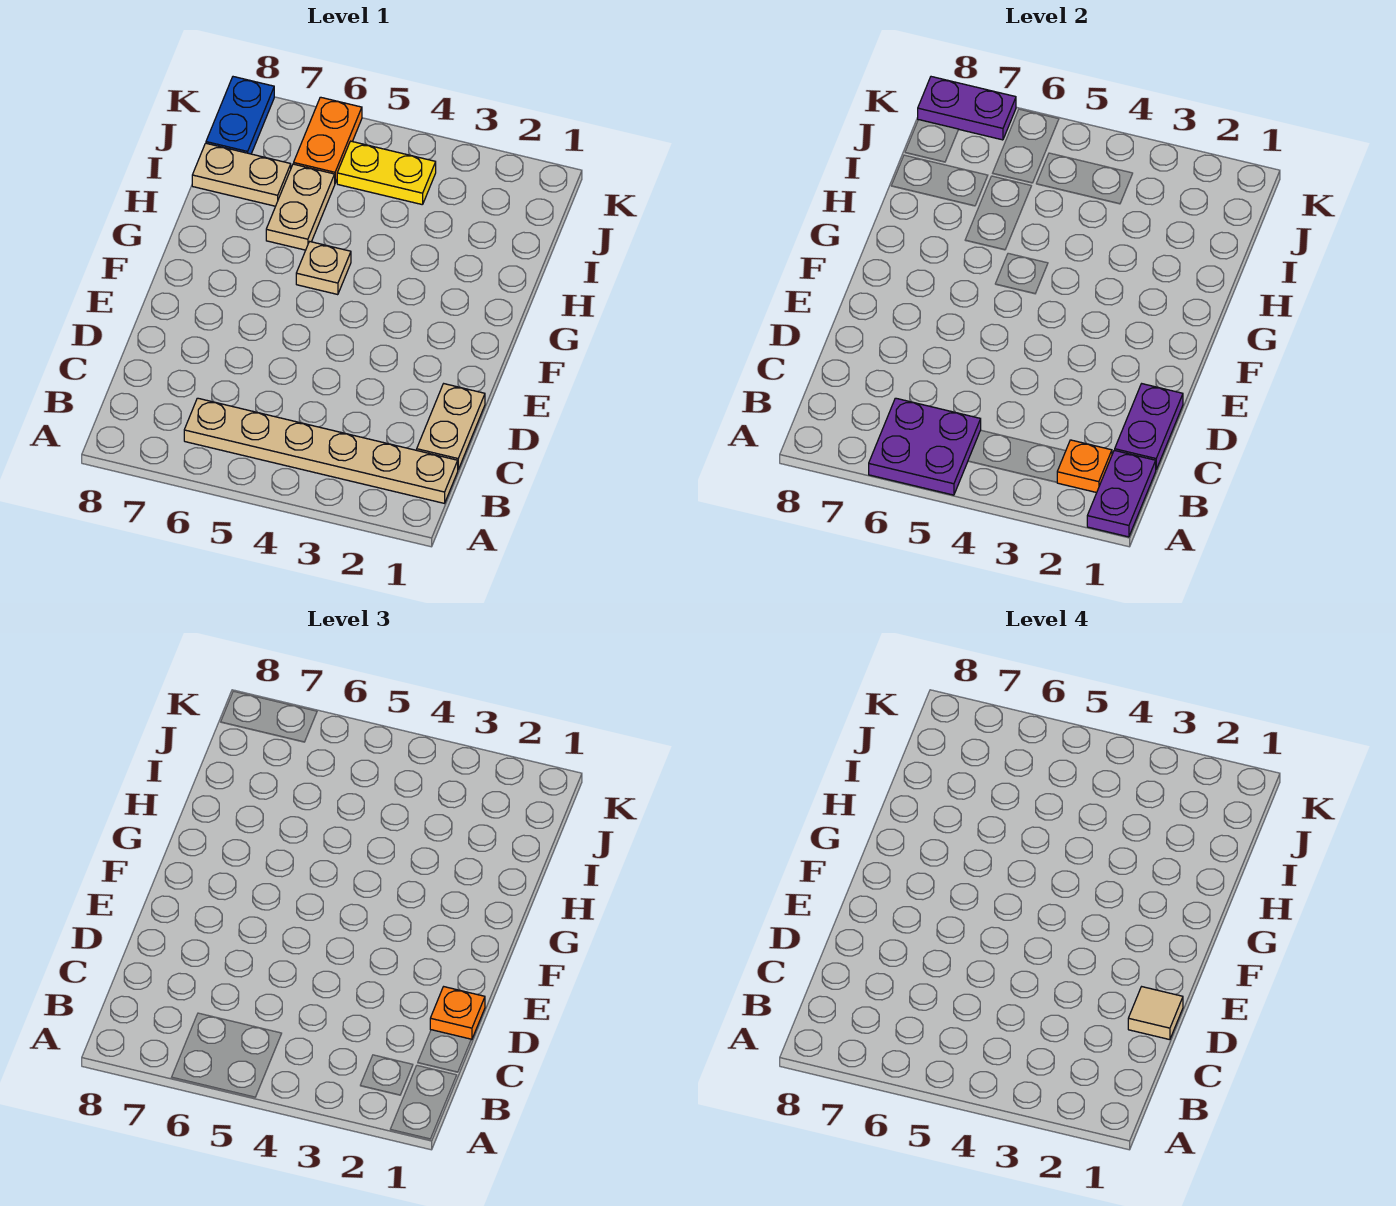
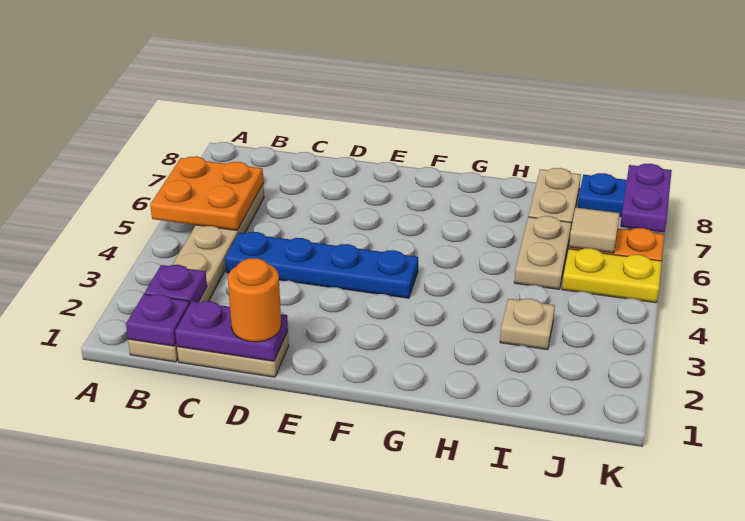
purple 1x2 plate [1087,450,1156,537] -> purple 1x1 plate [126,294,190,346]
purple 2x2 plate [869,398,981,495] -> orange 2x2 plate [150,156,263,230]
orange 1x1 plate [1057,440,1112,493] -> purple 1x1 plate [145,265,207,303]
none -> blue 1x4 plate [225,232,418,298]
orange 1x1 plate [430,987,485,1040] -> orange 1x1 round brick [228,258,281,342]
tan 1x1 tile [1128,987,1183,1040] -> tan 1x1 tile moved to [569,208,620,253]
tan 1x1 plate [296,242,351,295] -> tan 1x1 plate moved to [500,299,555,350]
tan 1x2 plate [266,164,335,250] -> tan 1x2 plate turned to [514,216,572,289]
yellow 1x2 plate [337,141,436,205] -> yellow 1x2 plate turned to [562,248,662,303]

